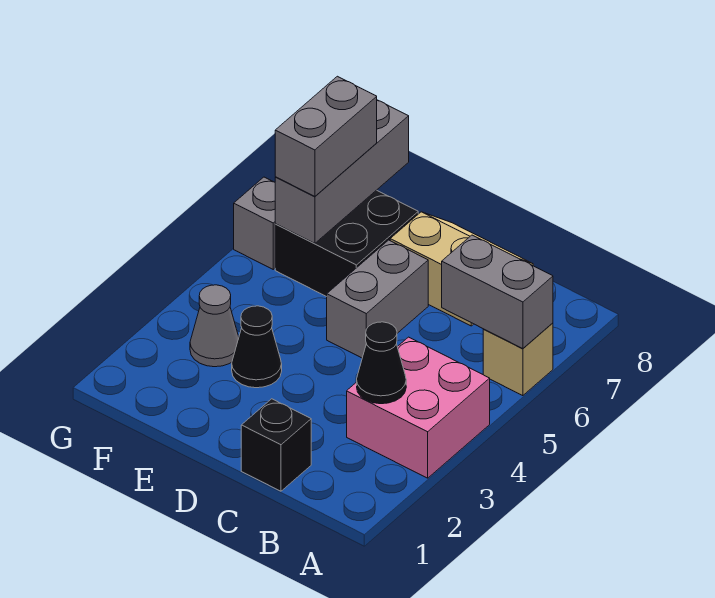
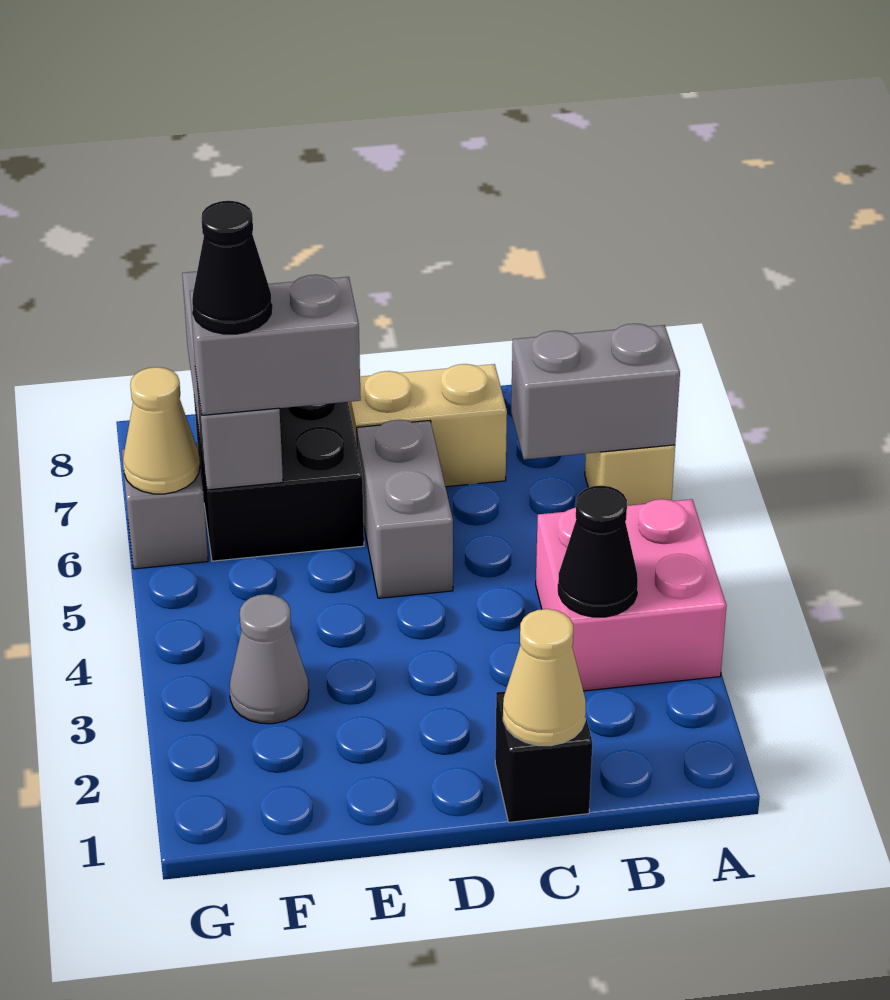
none -> tan 1x1 cone [503,609,586,746]
black 1x1 cone [232,306,282,388] -> black 1x1 cone moved to [192,201,272,334]
grey 1x2 brick [275,76,377,196] -> grey 1x2 brick turned to [190,275,361,415]
none -> tan 1x1 cone [123,367,200,494]

